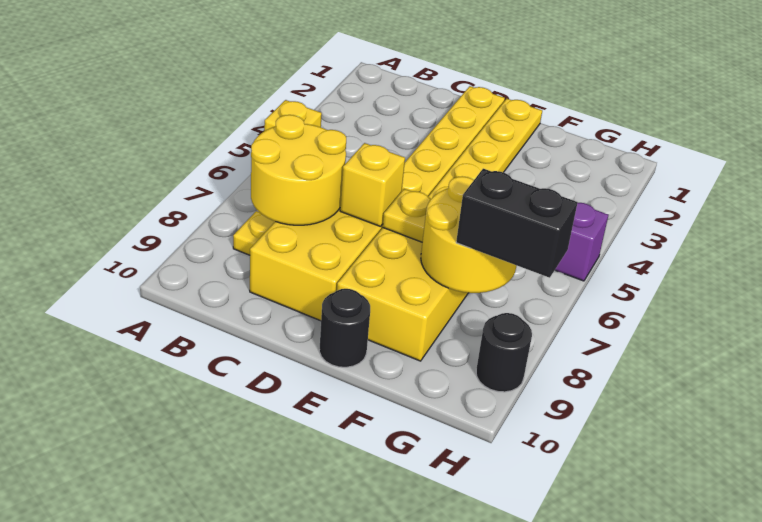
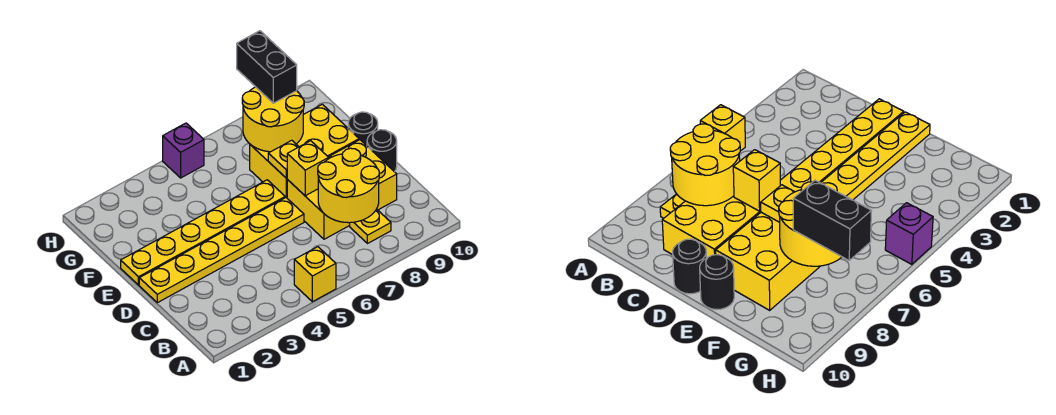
black 1x1 round brick [476,313,532,392] -> black 1x1 round brick moved to [367,130,397,172]

